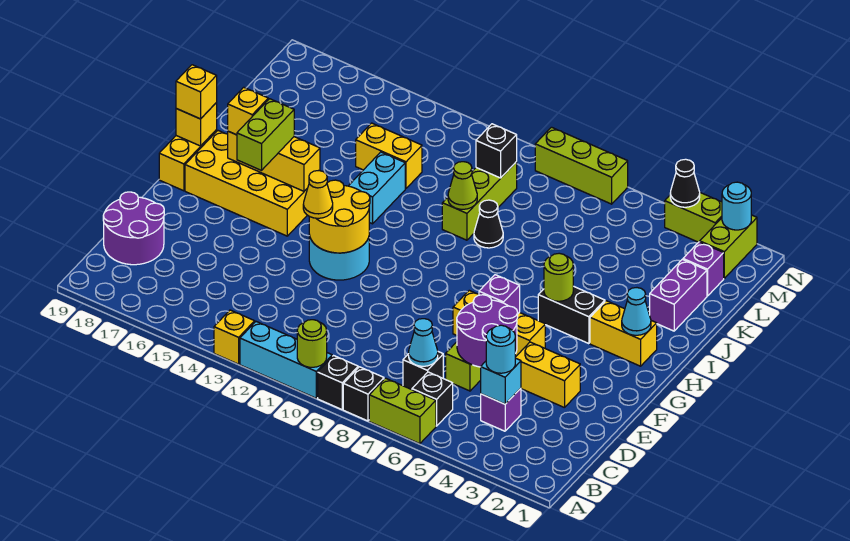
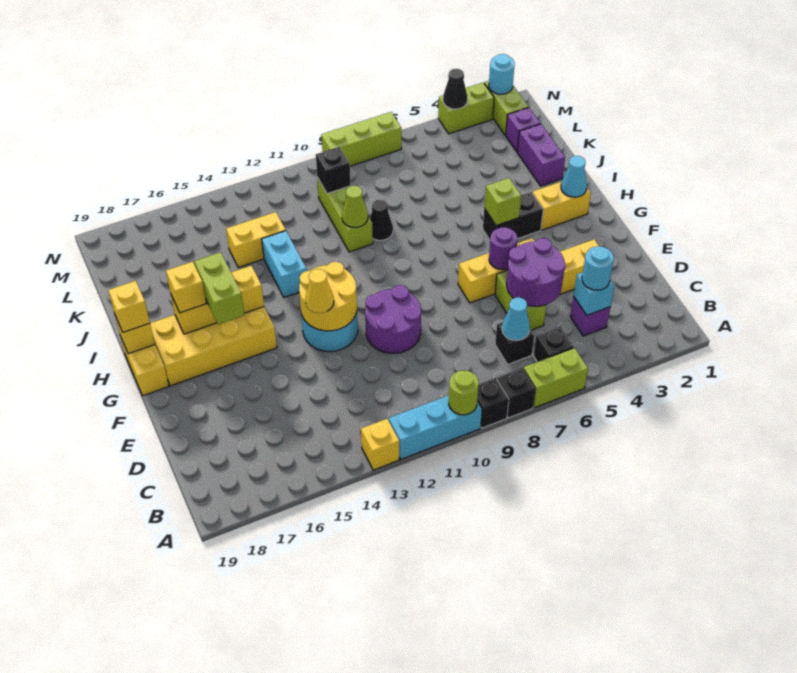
purple 2x2 round brick [103,192,164,265] -> purple 2x2 round brick moved to [365,285,421,353]
purple 1x1 brick [479,275,520,313] -> purple 1x1 round brick [489,227,517,270]
lime 1x1 round brick [544,253,573,301] -> lime 1x1 brick [484,178,521,226]

